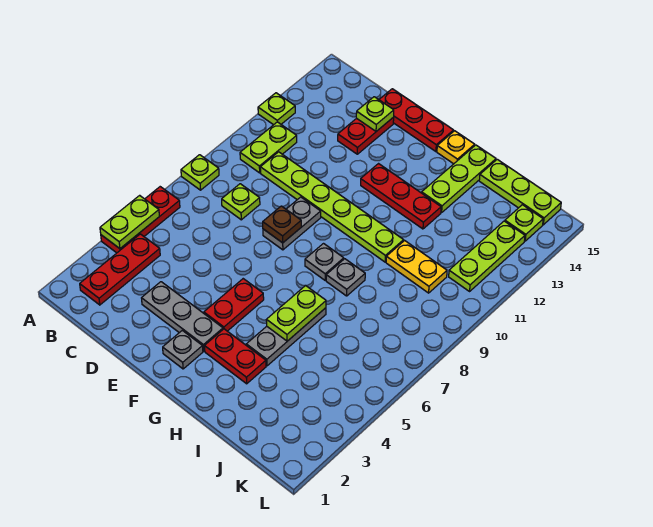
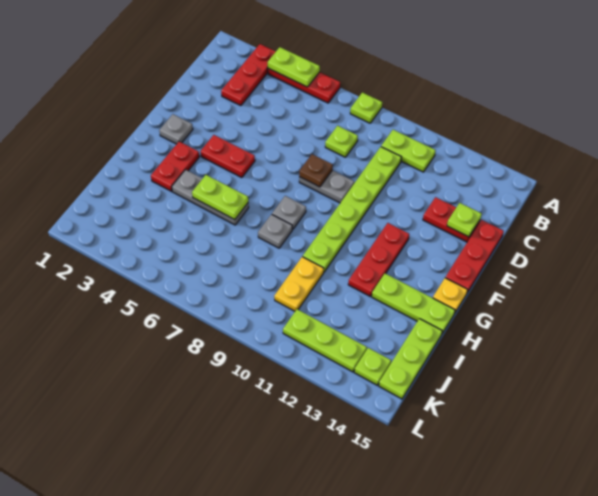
lime 1x1 plate [258,93,295,125] -> none
red 1x3 plate [80,234,160,305] -> red 1x3 plate turned to [221,44,276,106]
grey 1x3 plate [142,282,223,351] -> none

